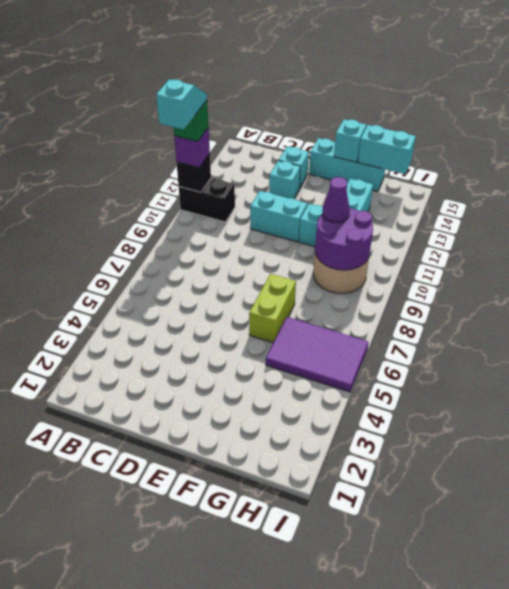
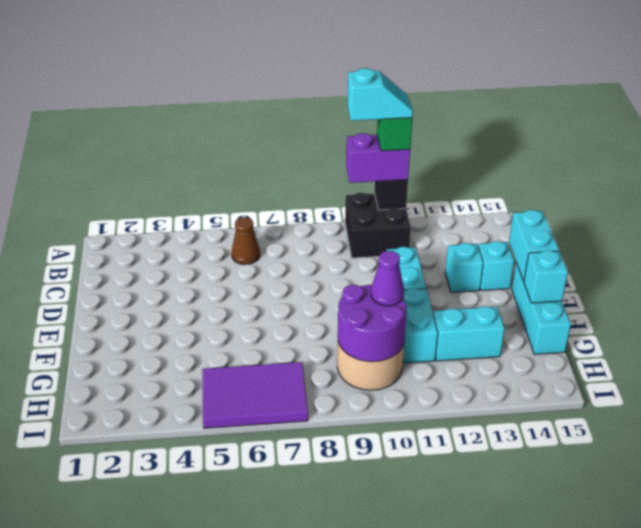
black 1x2 brick [179,178,235,222] -> black 2x2 brick [345,192,411,258]
purple 1x1 brick [174,128,210,167] -> purple 1x2 brick [346,133,410,183]
none -> brown 1x1 cone [232,217,260,264]
lime 1x2 brick [249,274,296,343] -> none
purple 2x3 tile [266,317,369,392] -> purple 2x3 tile turned to [202,362,308,428]
cyan 1x2 brick [358,125,416,174] -> cyan 1x2 brick moved to [509,210,559,281]

